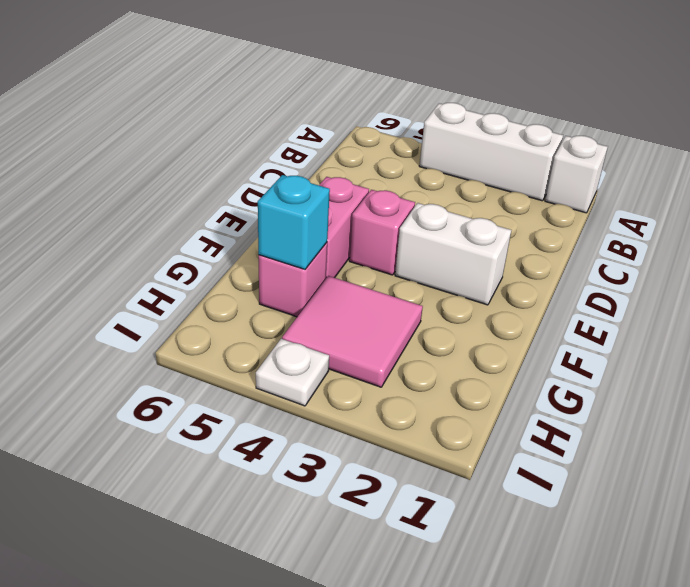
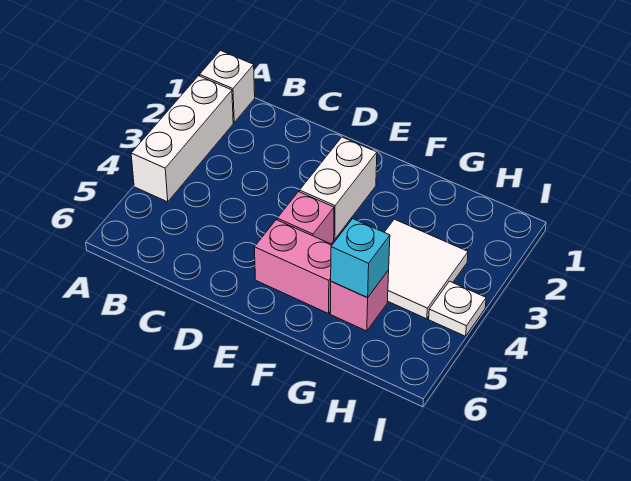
pink 2x2 tile [282,276,423,387] -> white 2x2 tile [384,219,468,319]

